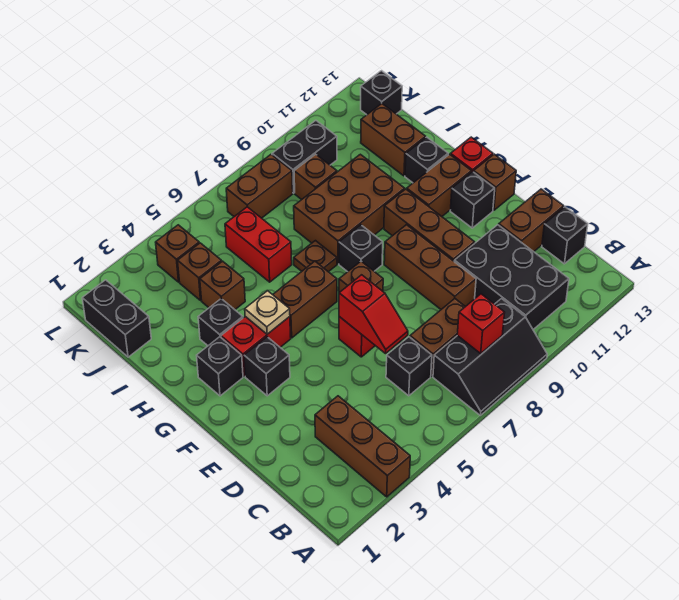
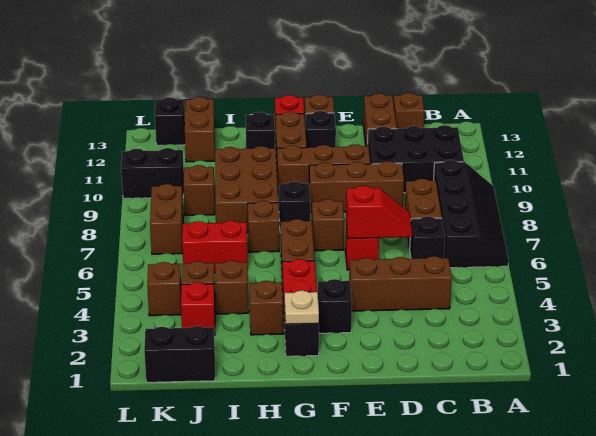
brown 1x3 brick [315,396,410,497] -> brown 1x3 brick moved to [349,256,452,311]
black 2x3 slope [433,298,547,415] -> black 2x4 slope [434,160,509,268]
red 1x1 brick [457,294,505,353] -> red 1x1 brick moved to [181,282,215,336]
black 1x1 brick [542,207,588,264] -> brown 1x1 brick [394,93,424,129]
tan 1x1 plate [245,291,290,334] -> tan 1x1 plate moved to [285,290,319,324]
black 1x1 brick [198,299,243,346] -> brown 1x1 brick [250,281,283,335]
brown 1x1 plate [294,241,337,272] -> brown 1x1 brick [248,201,279,252]
brown 1x2 brick [361,104,426,176] -> brown 1x2 brick turned to [185,97,215,162]
black 1x2 brick [272,120,337,193] -> black 1x2 brick turned to [121,148,184,198]

